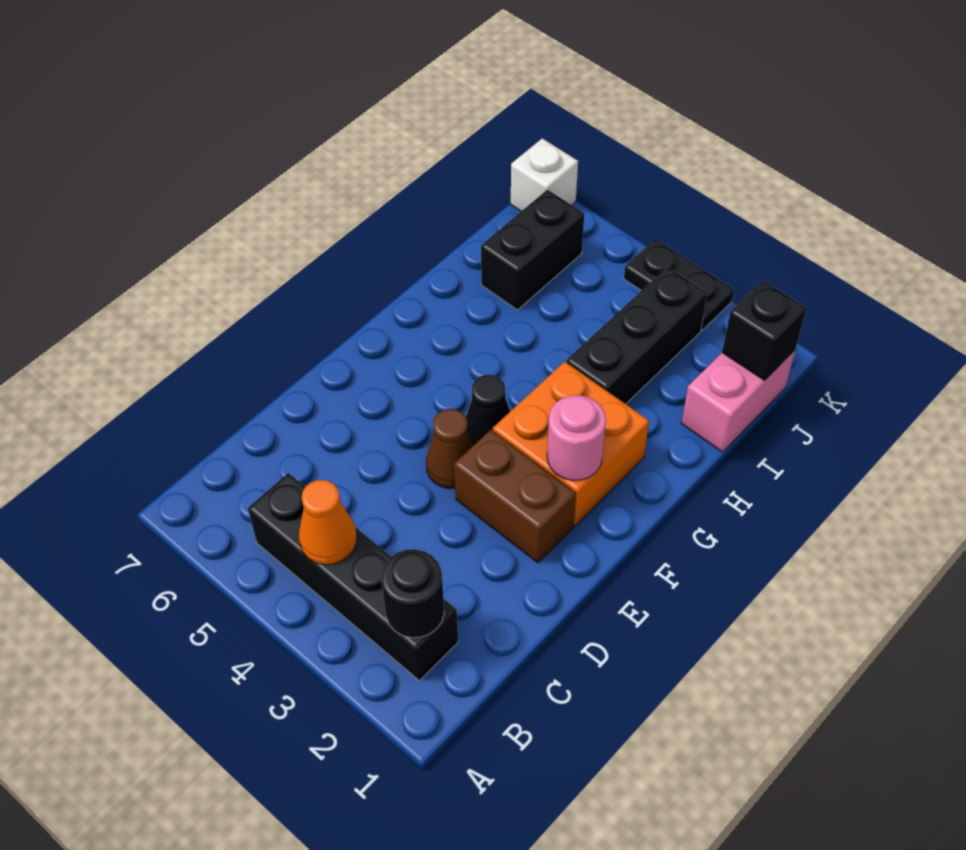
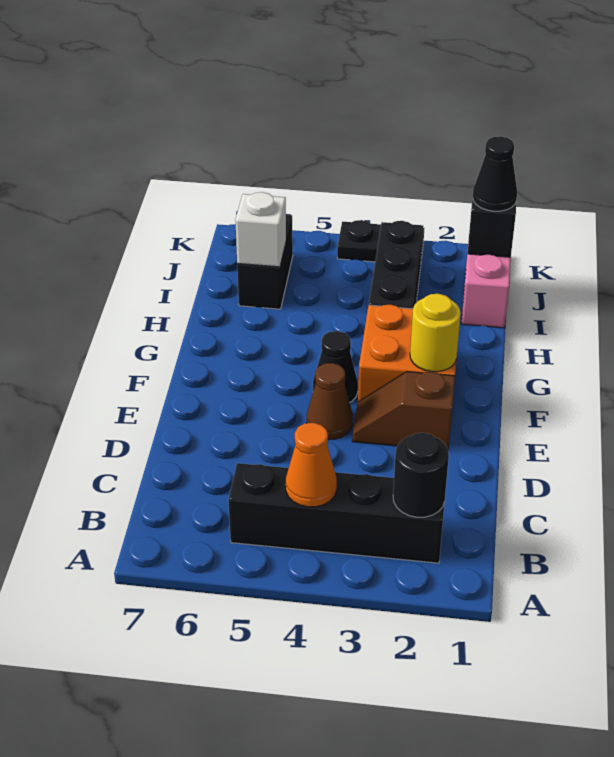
brown 1x2 brick [454,430,576,563] -> brown 1x2 slope [352,372,455,450]
pink 1x1 round brick [547,395,606,480] -> yellow 1x1 round brick [410,294,461,372]
none -> black 1x1 cone [473,136,517,211]
white 1x1 brick [511,138,578,211] -> white 1x1 brick moved to [235,192,286,267]

